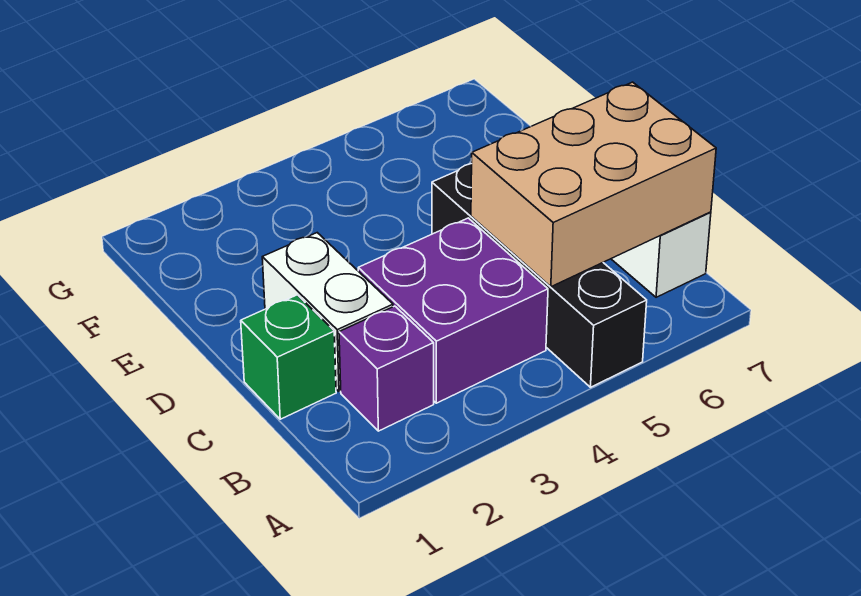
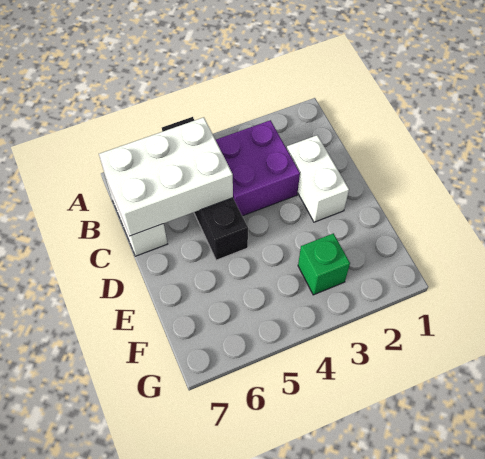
purple 1x1 brick [339,306,434,431] -> none
tan 2x3 brick [471,82,716,287] -> white 2x3 brick [99,117,233,236]
green 1x1 brick [241,295,336,419] -> green 1x1 brick moved to [298,233,350,295]

